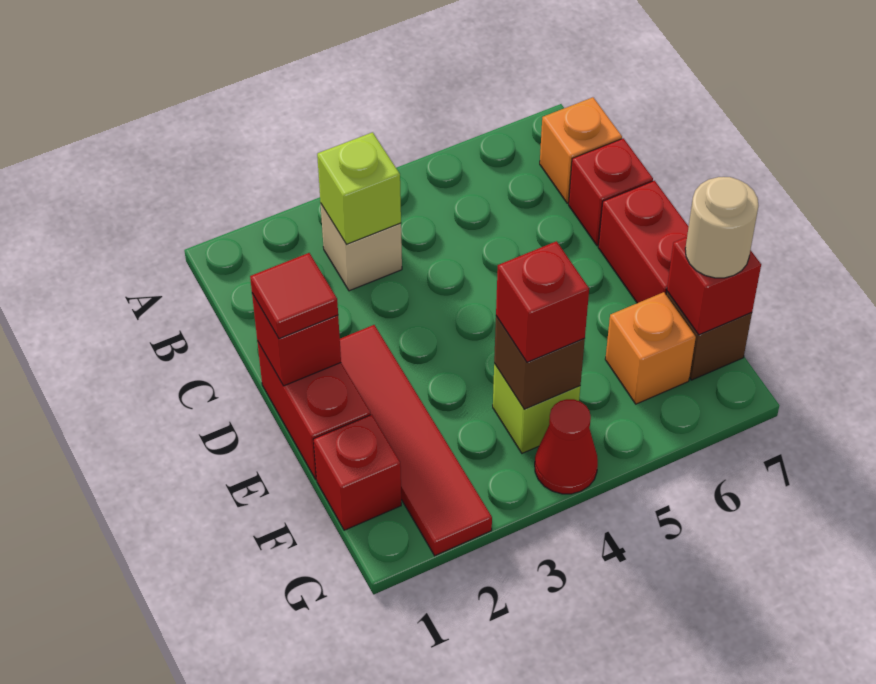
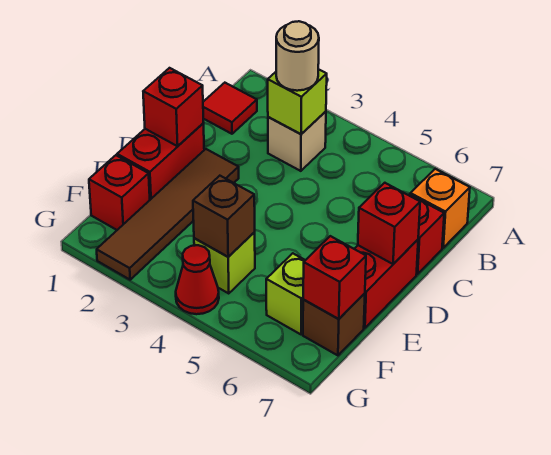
red 1x1 tile [250,253,338,339] -> red 1x1 tile moved to [203,83,257,134]
red 1x4 tile [340,325,492,556] -> brown 1x4 tile [97,149,239,280]
red 1x1 brick [496,241,589,362] -> red 1x1 brick moved to [358,183,420,264]
orange 1x1 brick [605,292,696,404] -> lime 1x1 brick [266,253,305,334]
tan 1x1 round brick [685,177,758,278] -> tan 1x1 round brick moved to [276,21,319,91]

